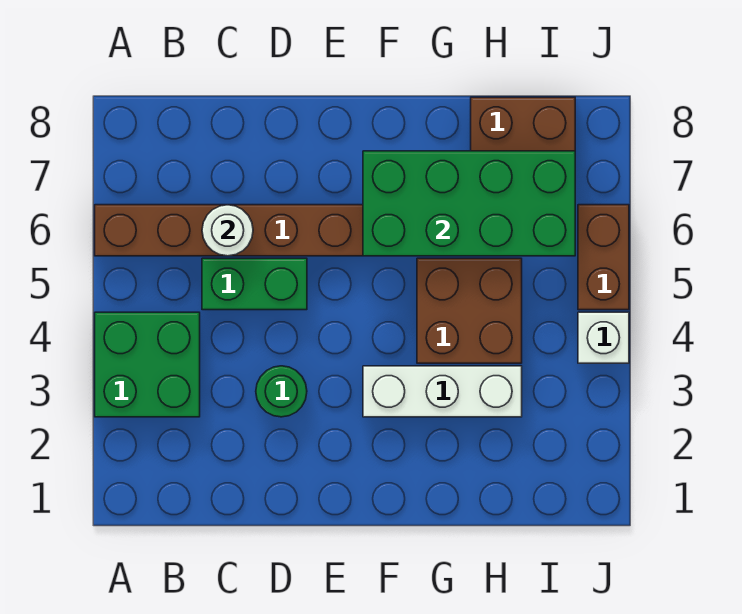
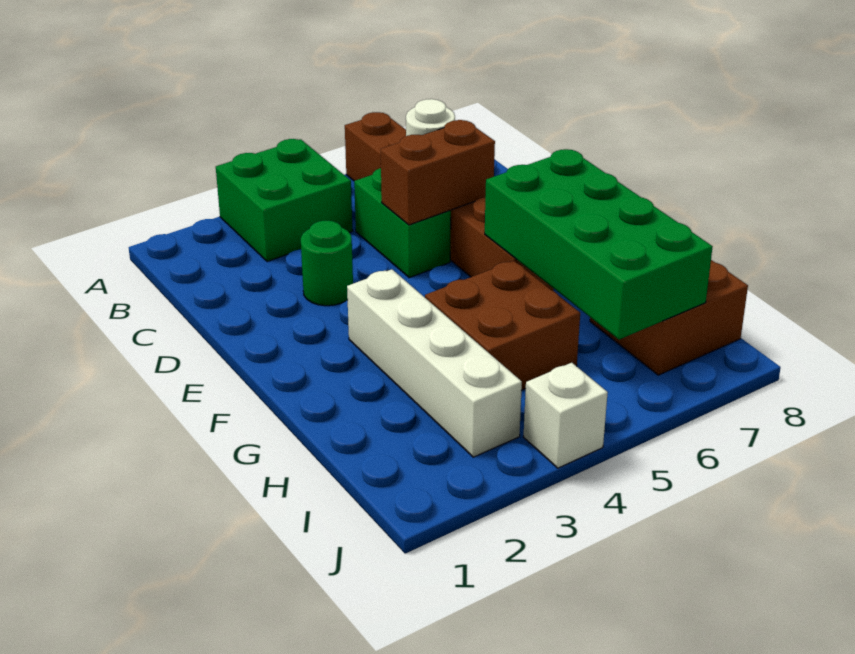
white 1x3 brick [363,366,522,417] -> white 1x4 brick [347,269,522,457]
brown 1x2 brick [578,205,629,310] -> brown 1x2 brick moved to [381,120,495,225]

